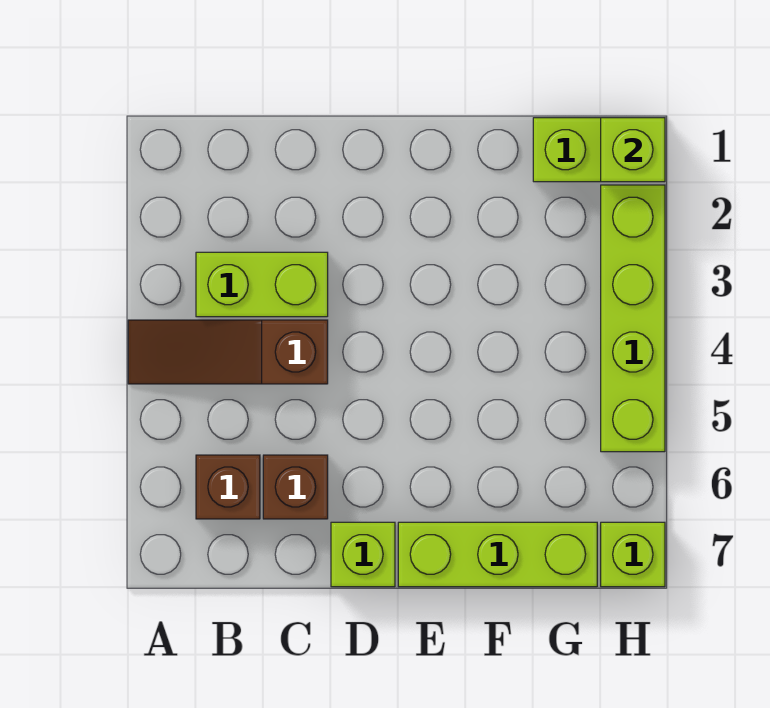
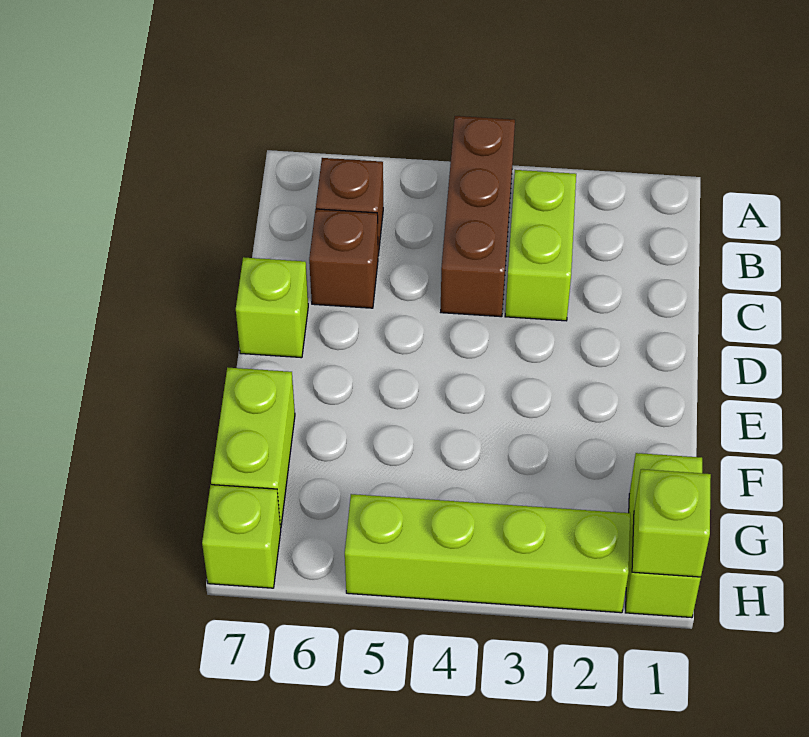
brown 1x3 slope [128,320,328,384] -> brown 1x3 brick [441,116,515,317]
lime 1x3 brick [398,522,597,587] -> lime 1x2 brick [211,368,295,528]

